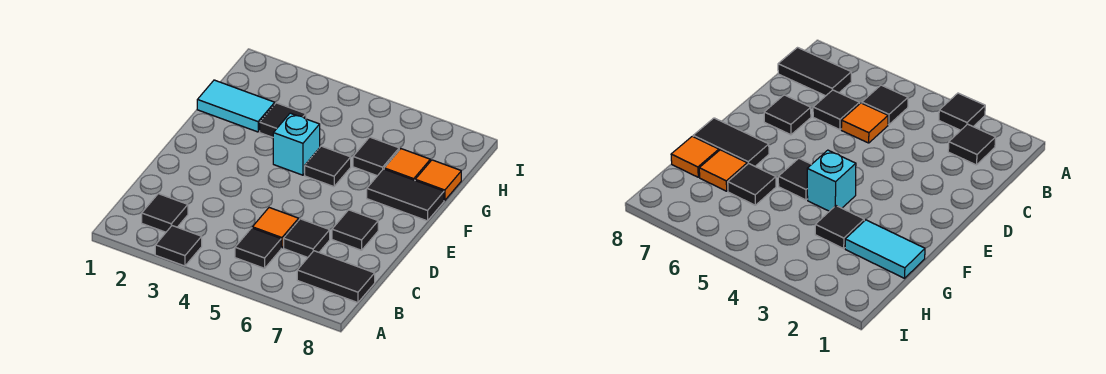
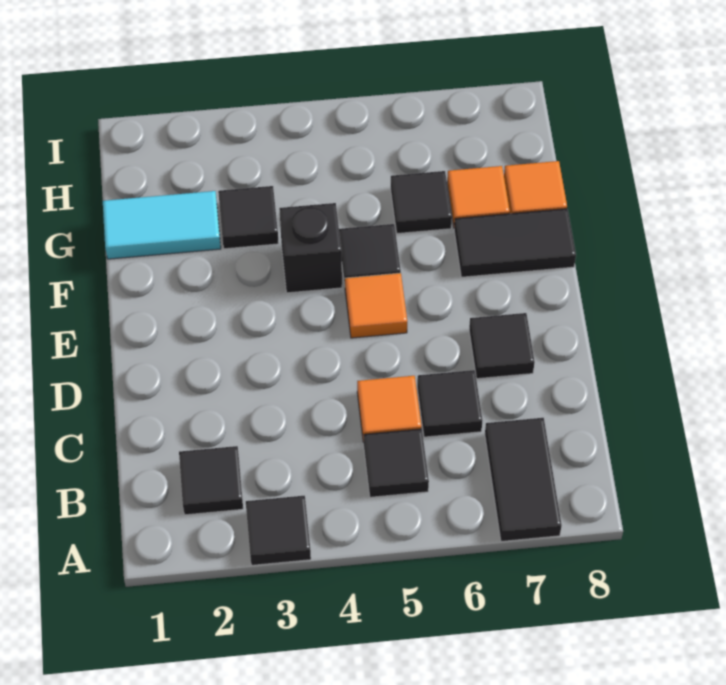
black 1x2 tile [297,251,375,303] -> black 1x2 tile turned to [485,418,562,541]
none -> orange 1x1 tile [345,273,407,338]
cyan 1x1 brick [273,113,320,175] -> black 1x1 brick [279,203,342,293]

